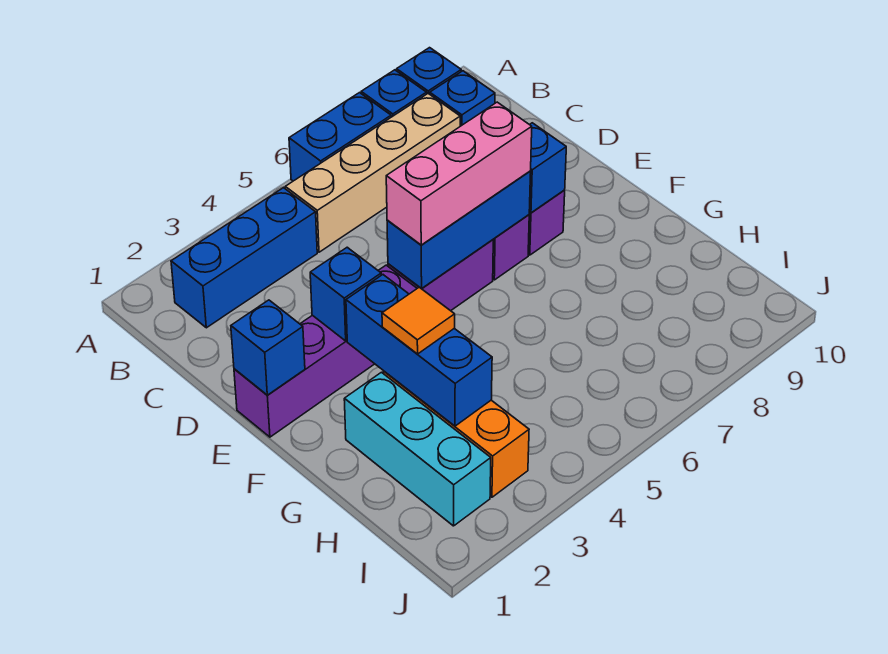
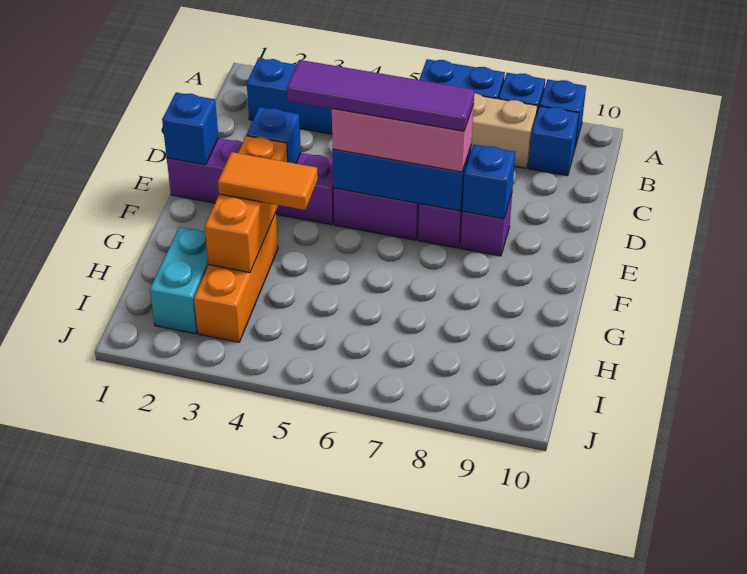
none -> purple 1x4 tile [287,60,474,131]
blue 1x3 brick [346,275,492,426] -> orange 1x3 brick [205,136,288,272]
cyan 1x3 brick [344,372,491,526] -> cyan 1x2 brick [150,227,208,334]
orange 1x1 tile [382,287,455,354] -> orange 1x2 tile [218,152,318,210]

